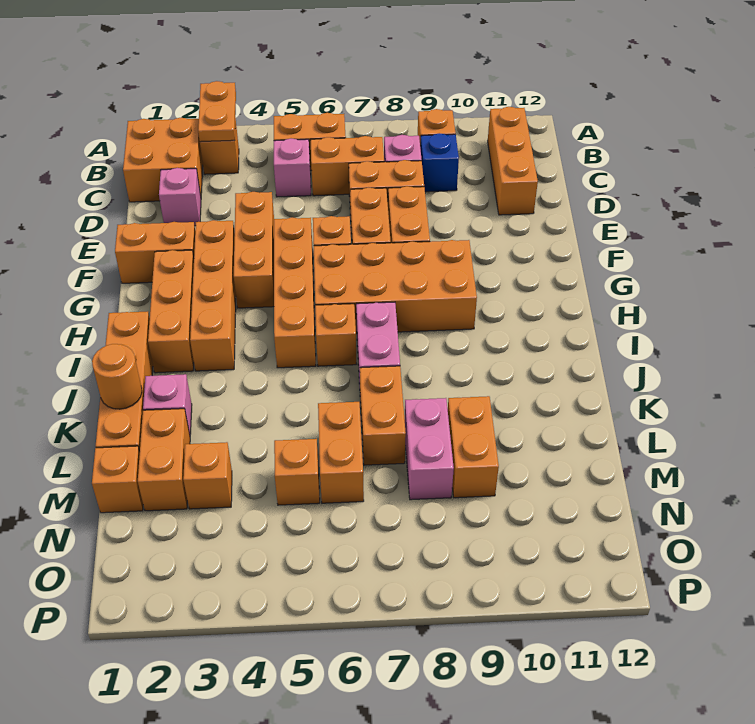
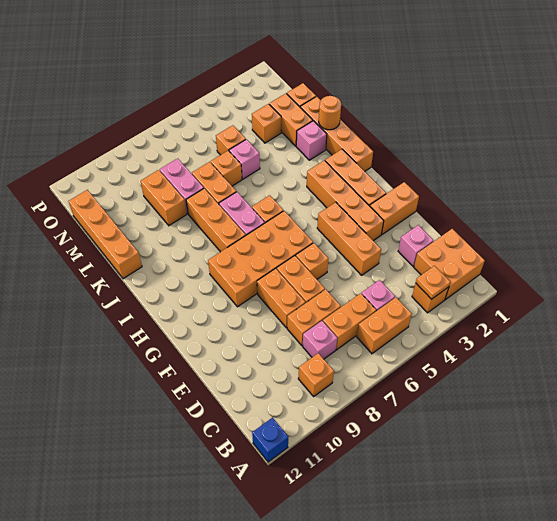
orange 1x2 plate [198,81,236,142] -> orange 1x1 plate [416,266,450,299]
orange 1x3 brick [488,107,538,215] -> orange 1x3 brick moved to [186,188,246,252]
blue 1x1 brick [420,133,459,192] -> blue 1x1 brick moved to [252,417,288,462]
orange 1x4 brick [274,217,316,368] -> orange 1x4 brick moved to [69,190,142,279]
none -> pink 1x1 brick [229,139,260,179]
orange 1x2 brick [318,402,364,503] -> orange 1x1 brick [211,151,242,186]

